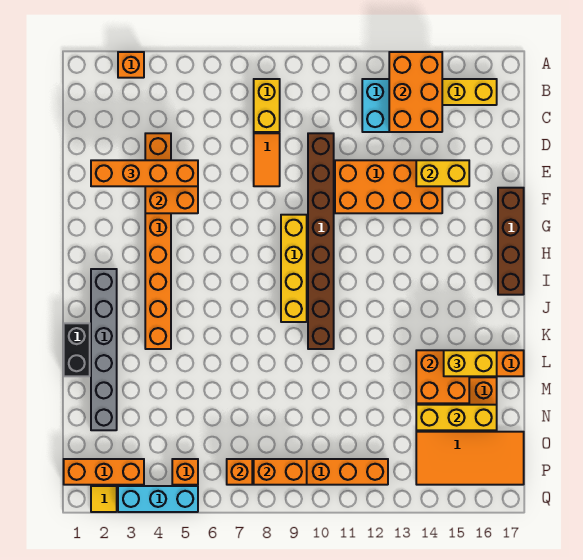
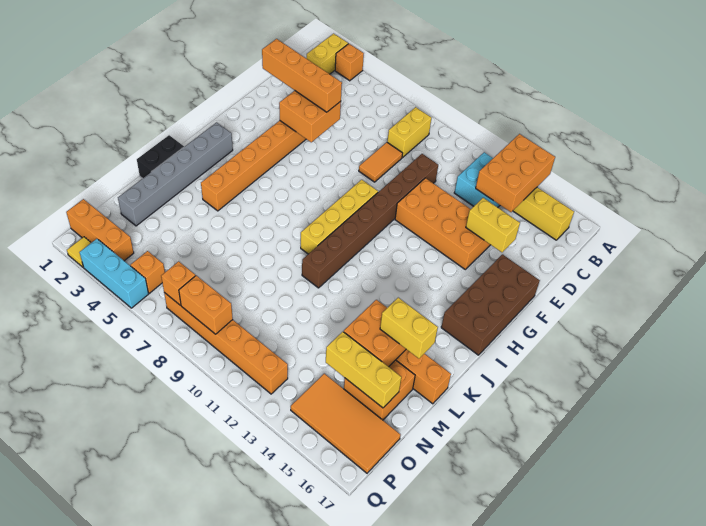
none -> yellow 1x2 brick [306,34,348,74]
brown 1x4 brick [498,188,524,295] -> brown 2x4 brick [441,254,540,355]

